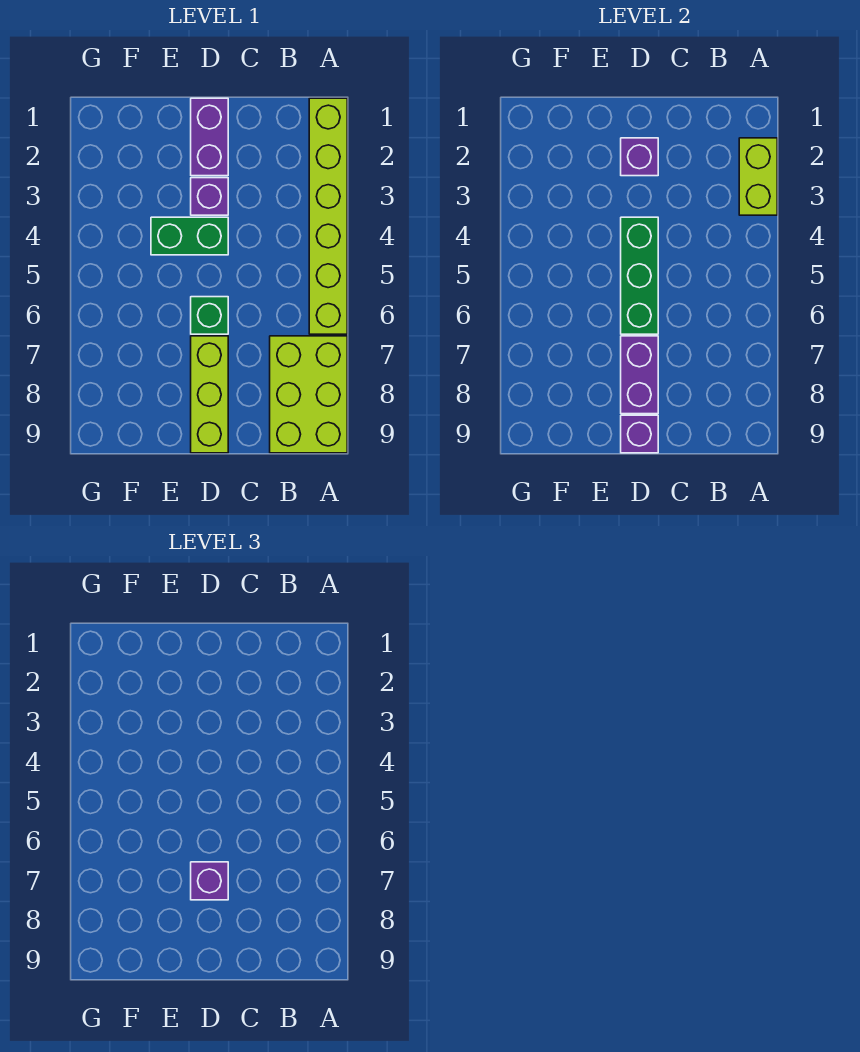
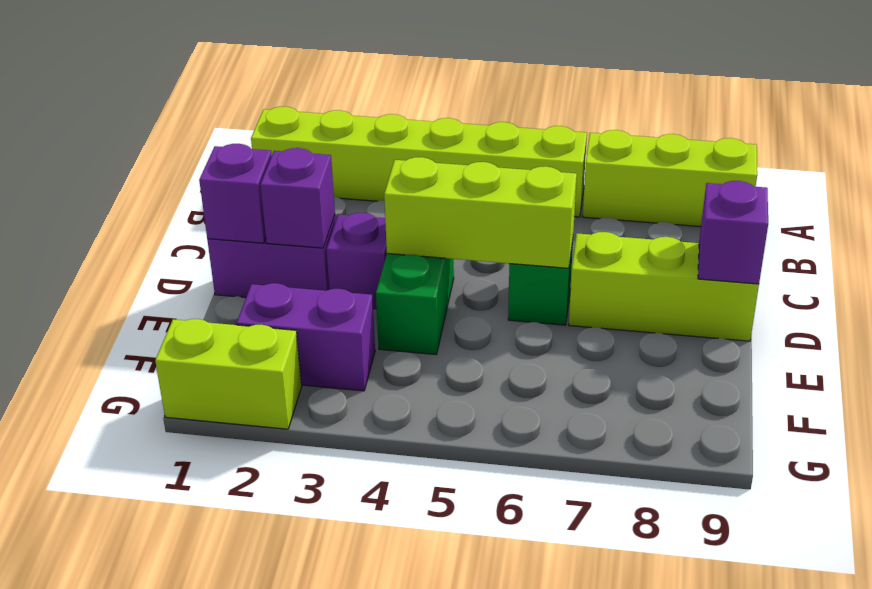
lime 1x2 brick [739,138,777,215] -> lime 1x2 brick moved to [155,319,302,429]
lime 2x3 brick [270,336,347,453] -> lime 1x3 brick [583,130,757,227]
green 1x3 brick [621,217,658,334] -> lime 1x3 brick [384,157,577,268]
purple 1x2 brick [621,336,658,414] -> purple 1x2 brick moved to [237,283,375,391]
purple 1x1 brick [191,862,228,900] -> purple 1x1 brick moved to [199,144,272,243]

